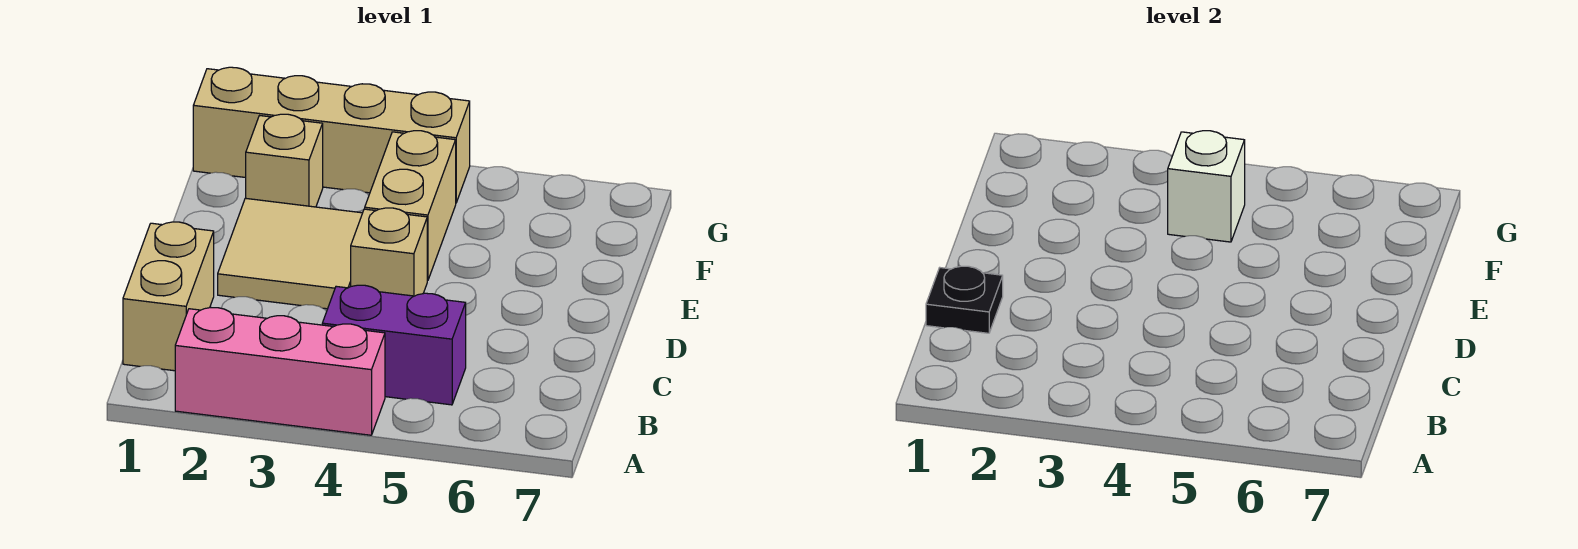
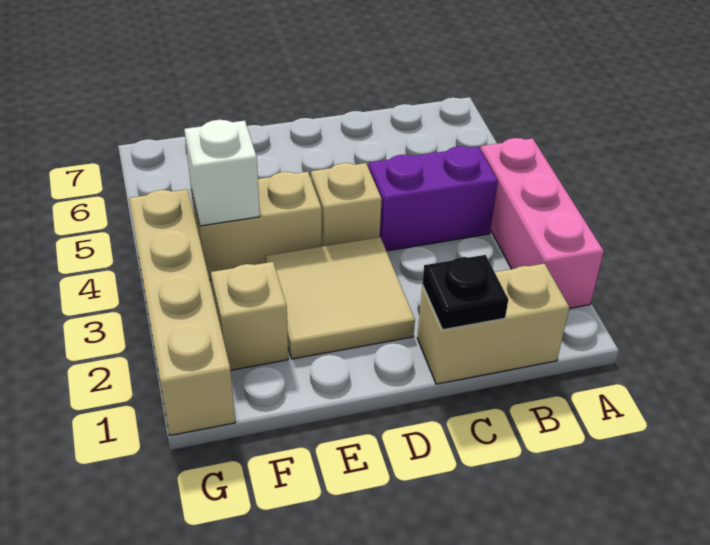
purple 1x2 brick [322,285,466,405] -> purple 1x2 brick turned to [369,146,498,251]

